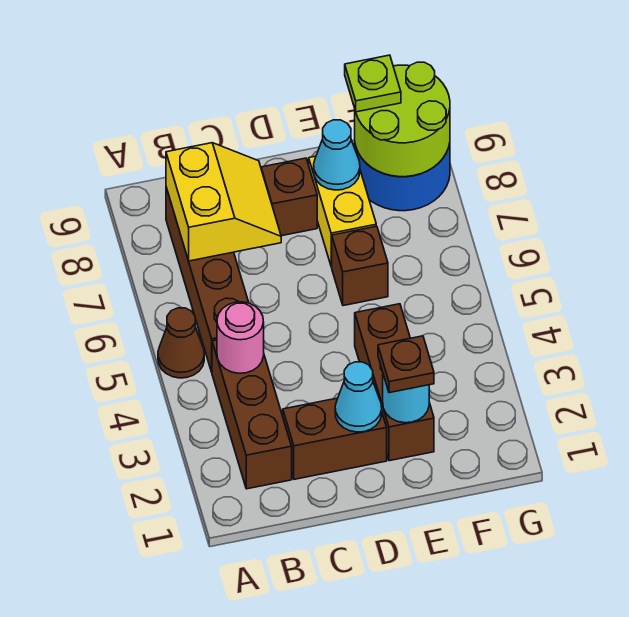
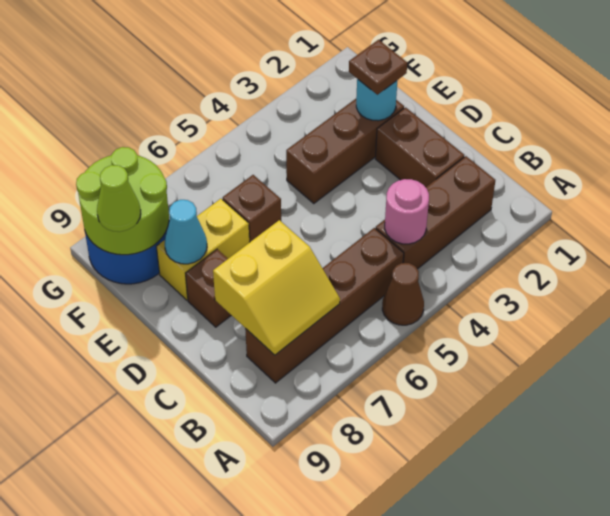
yellow 2x2 slope [166,143,281,261] -> yellow 2x2 slope turned to [213,220,340,355]
cyan 1x1 cone [335,362,382,432] -> none
lime 1x1 plate [345,55,401,112] -> lime 1x1 cone [97,165,141,232]

